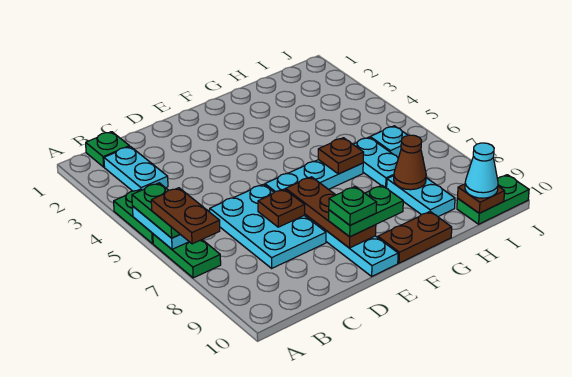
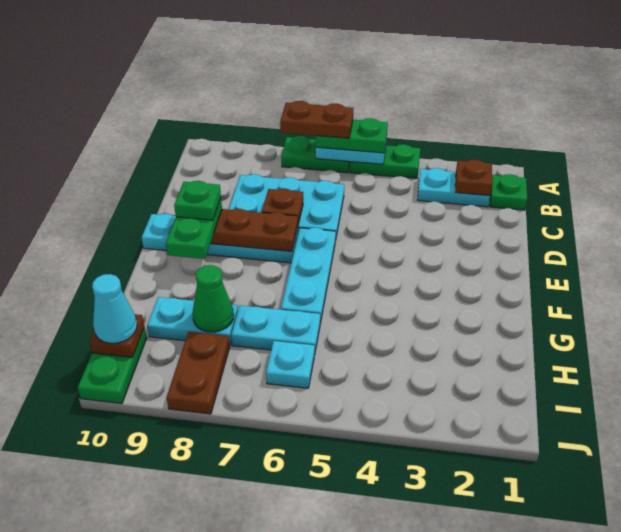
brown 1x2 plate [378,212,452,263] -> brown 1x2 plate moved to [167,332,230,414]
brown 1x1 plate [318,138,364,174] -> brown 1x1 plate moved to [455,160,492,196]
brown 1x1 cone [394,135,426,190] -> green 1x1 cone [192,265,234,332]

